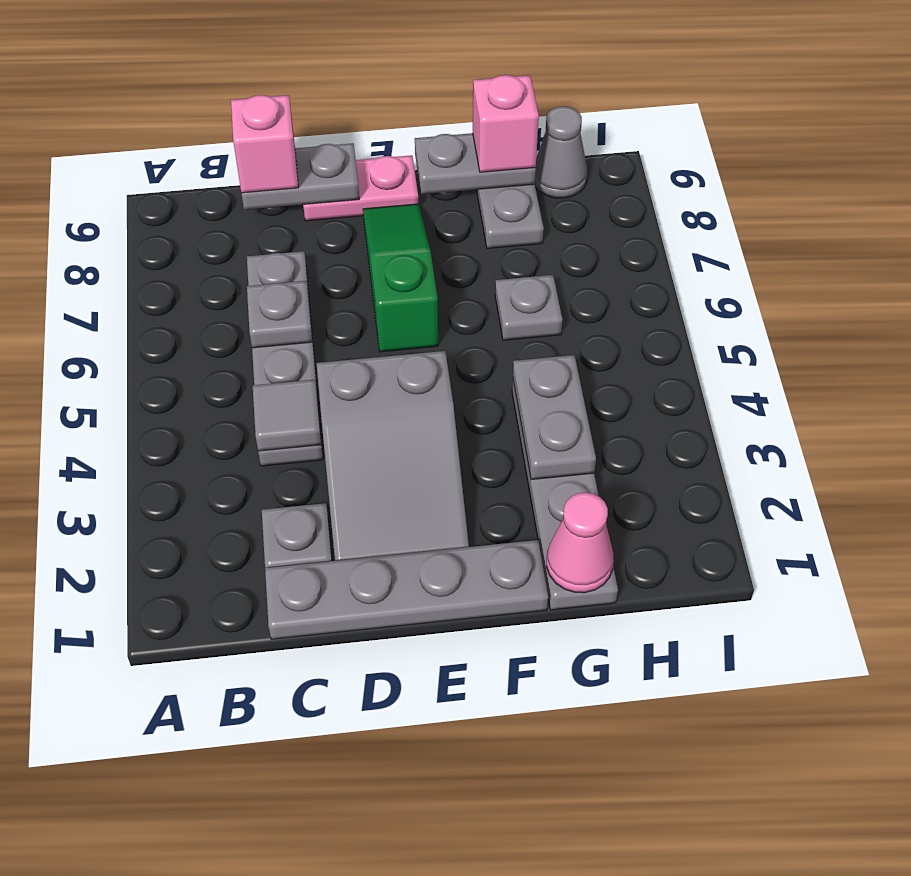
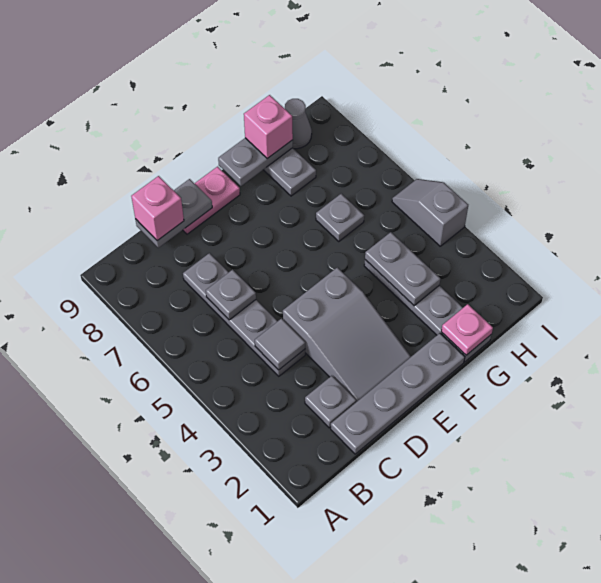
green 1x3 slope [363,204,438,352] -> none
pink 1x1 cone [547,492,614,593] -> pink 1x1 plate [441,304,493,355]
none -> grey 1x2 slope [392,179,468,246]

